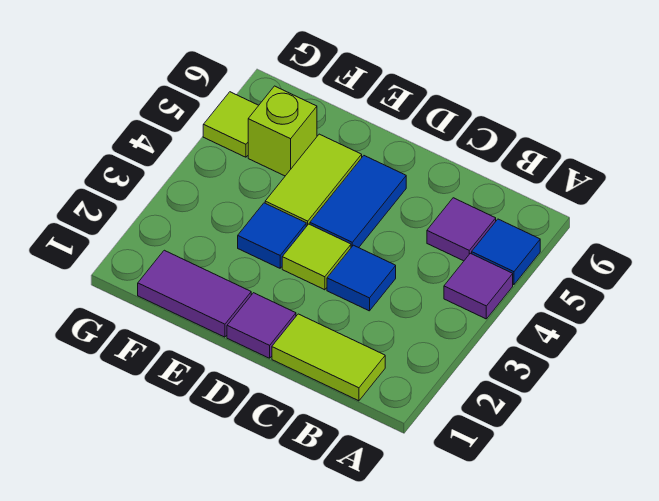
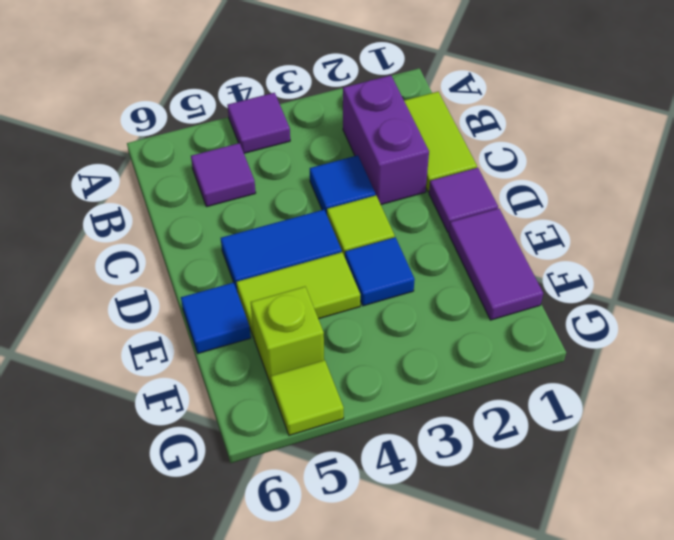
blue 1x1 tile [472,219,540,285] -> blue 1x1 tile moved to [181,283,251,353]
none -> purple 1x2 brick [343,75,429,204]

